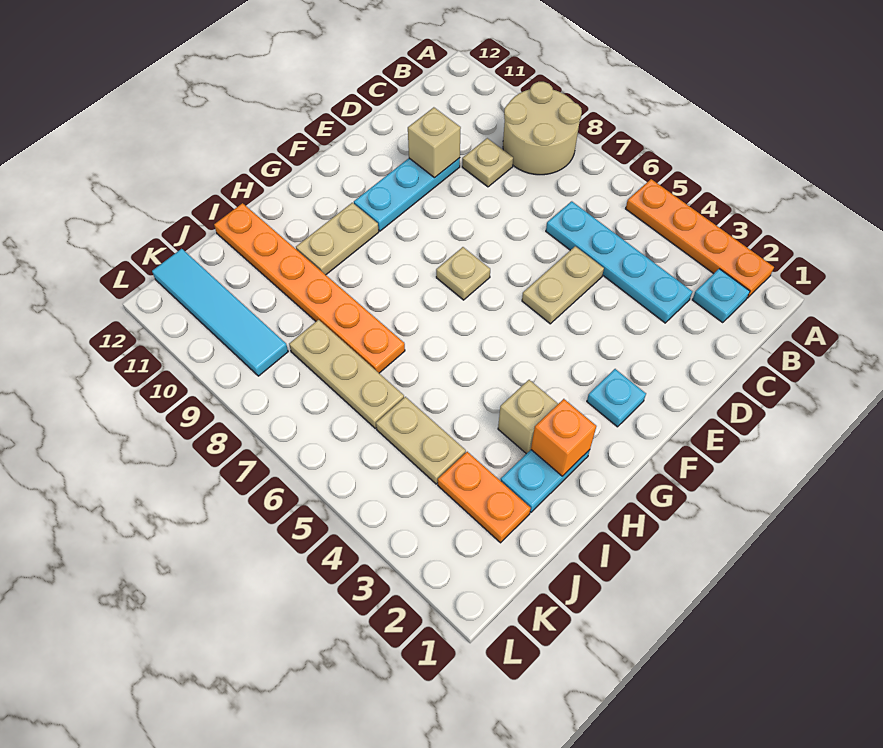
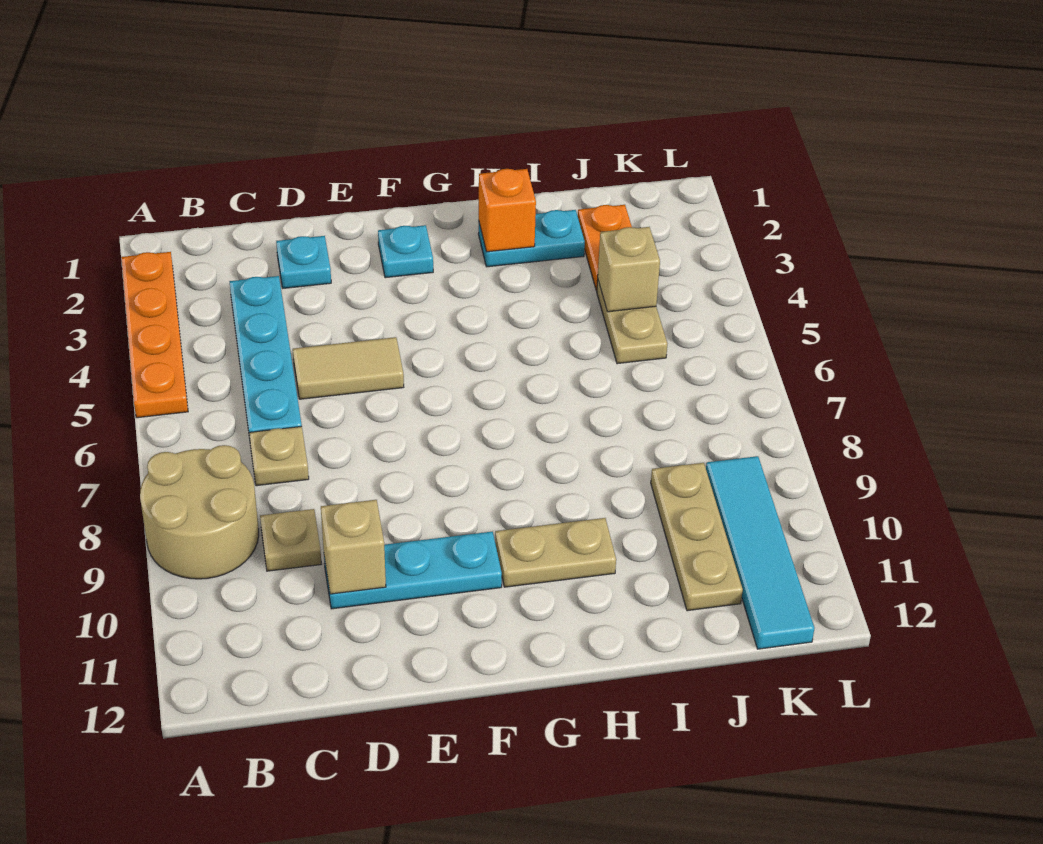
cyan 1x1 plate [692,269,750,323] -> cyan 1x1 plate moved to [276,236,331,288]
tan 1x2 plate [522,246,604,324] -> tan 1x2 tile [293,337,404,399]
tan 1x1 plate [436,247,490,300] -> tan 1x1 plate moved to [249,426,309,486]
tan 1x1 brick [498,380,558,454] -> tan 1x1 brick moved to [598,227,660,312]
orange 1x6 plate [214,203,405,373] -> none
tan 1x3 plate [289,320,404,428] -> tan 1x3 plate moved to [651,463,743,611]

